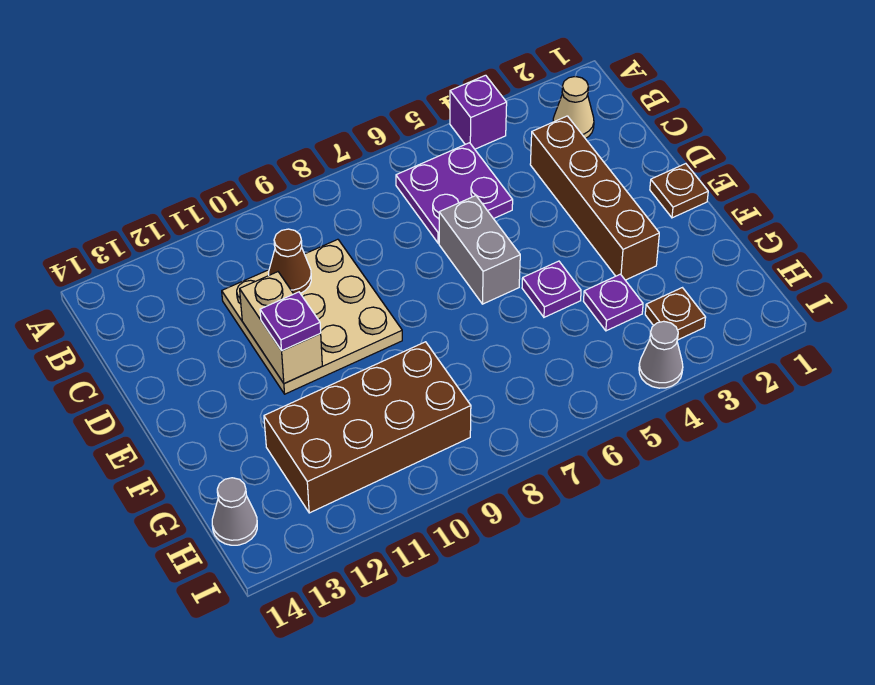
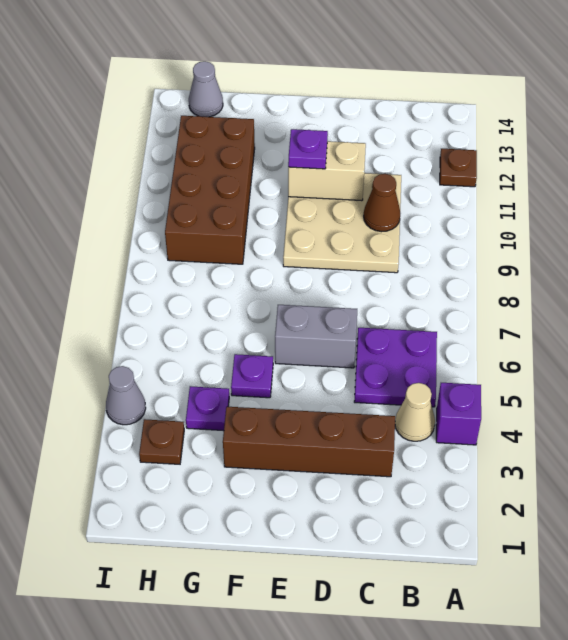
tan 1x1 cone [553,77,594,139] -> tan 1x1 cone moved to [395,383,435,441]
brown 1x1 plate [650,164,708,218] -> brown 1x1 plate moved to [440,149,477,187]

